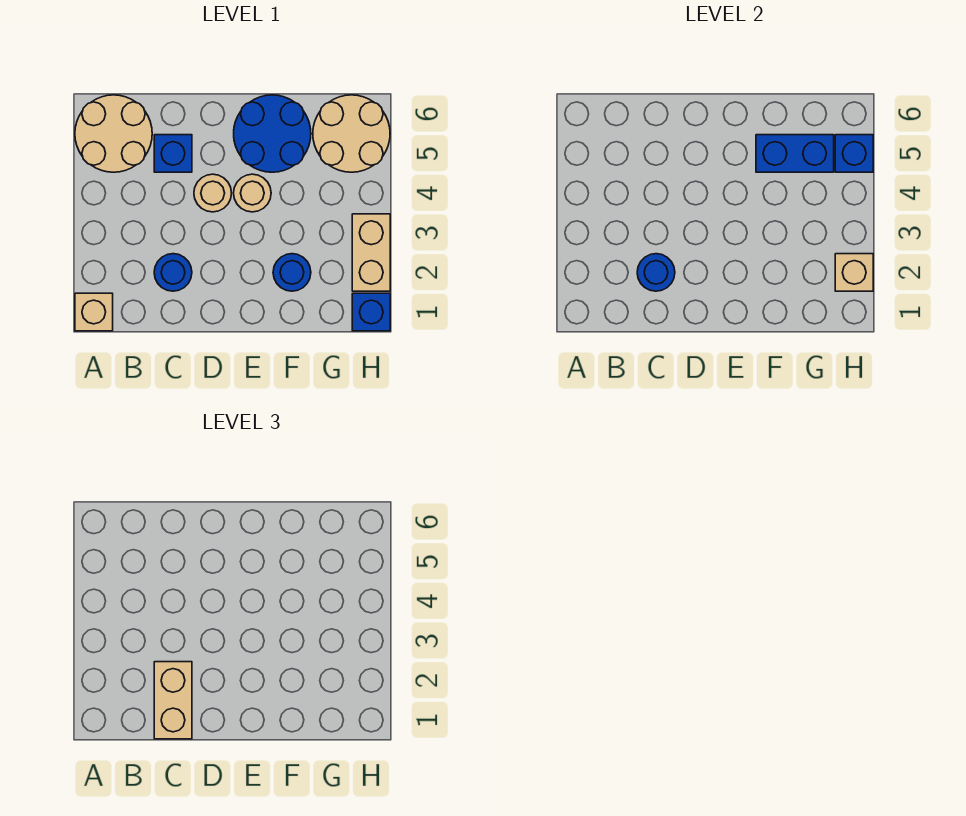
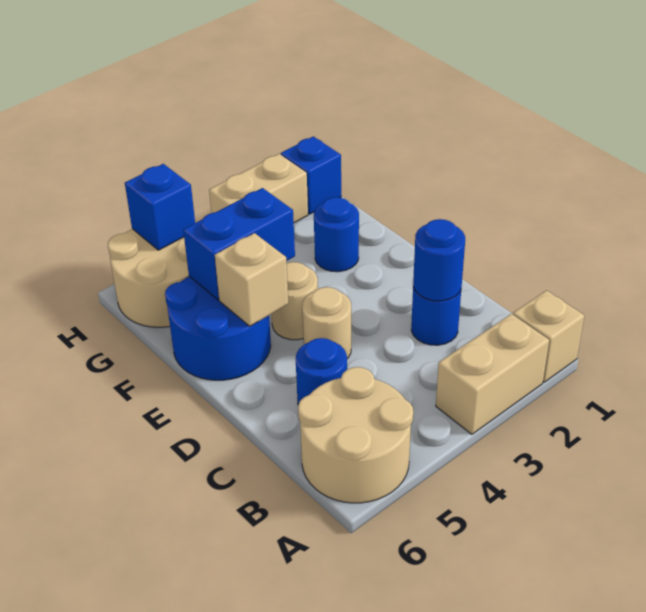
tan 1x2 brick [154,662,192,739] -> tan 1x2 brick moved to [436,314,549,434]
blue 1x1 brick [154,135,192,172] -> blue 1x1 round brick [296,338,347,404]
blue 1x2 brick [756,135,834,172] -> blue 1x2 brick turned to [183,188,295,300]
tan 1x1 brick [835,254,873,291] -> tan 1x1 brick moved to [215,233,288,326]

